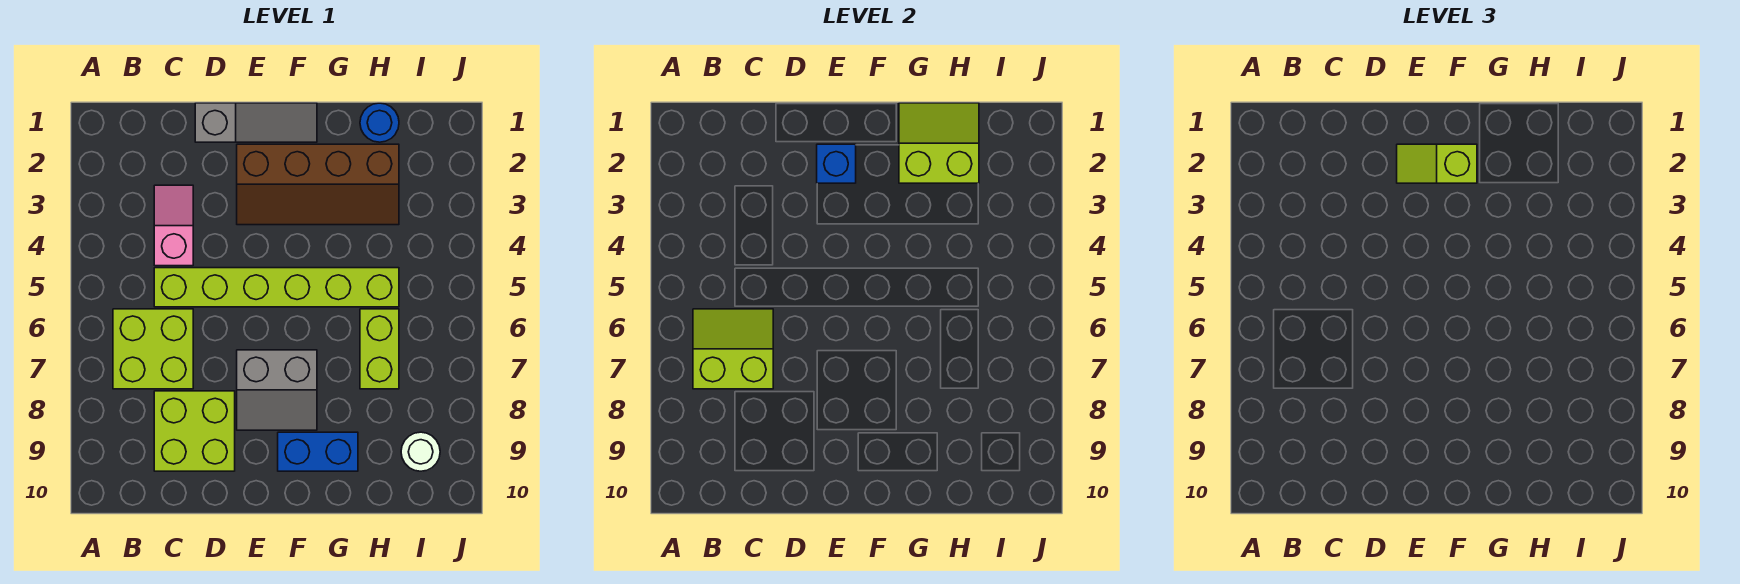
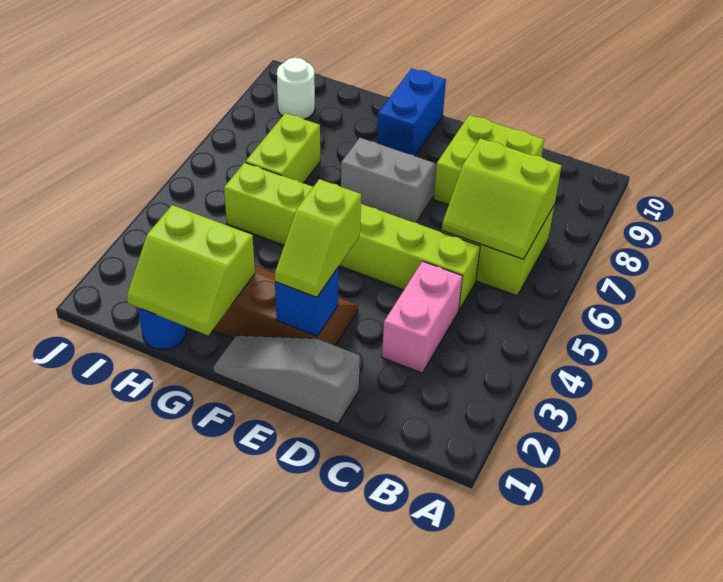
pink 1x2 slope [154,185,193,266] -> pink 1x2 brick [382,261,462,373]
lime 1x2 slope [1397,144,1477,183] -> lime 1x2 slope turned to [275,179,361,297]
blue 1x2 brick [278,432,358,471] -> blue 1x2 brick turned to [377,68,446,156]

